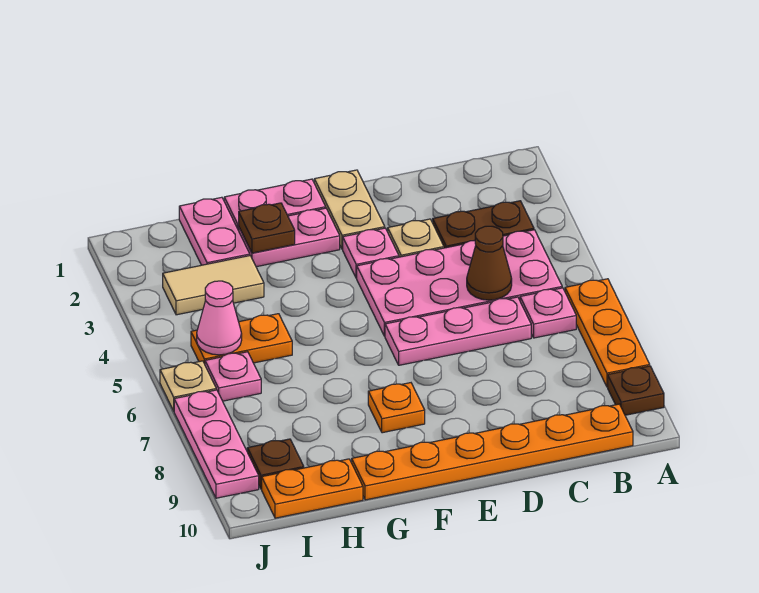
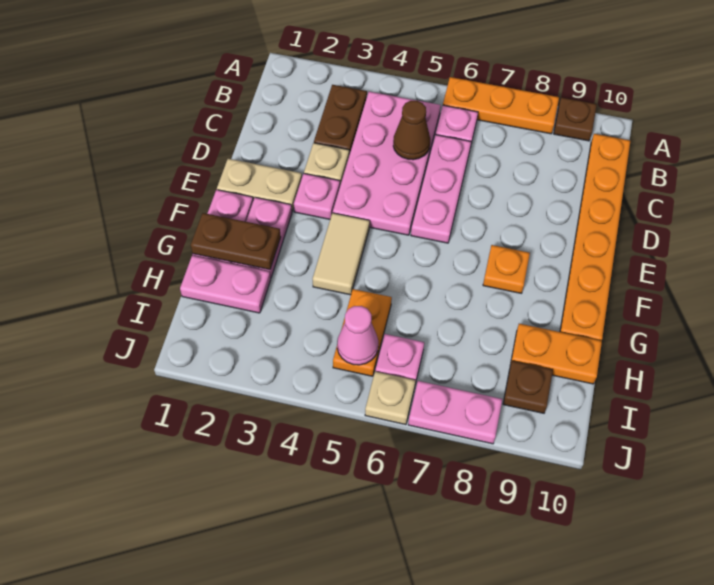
brown 1x1 plate [239,203,295,253] -> brown 1x2 plate [191,213,281,270]
tan 1x2 tile [163,256,264,315] -> tan 1x2 tile moved to [313,213,370,295]
orange 1x2 plate [262,459,363,518] -> orange 1x2 plate turned to [511,324,602,384]
pink 1x3 plate [174,390,259,498] -> pink 1x2 plate [408,381,502,444]

